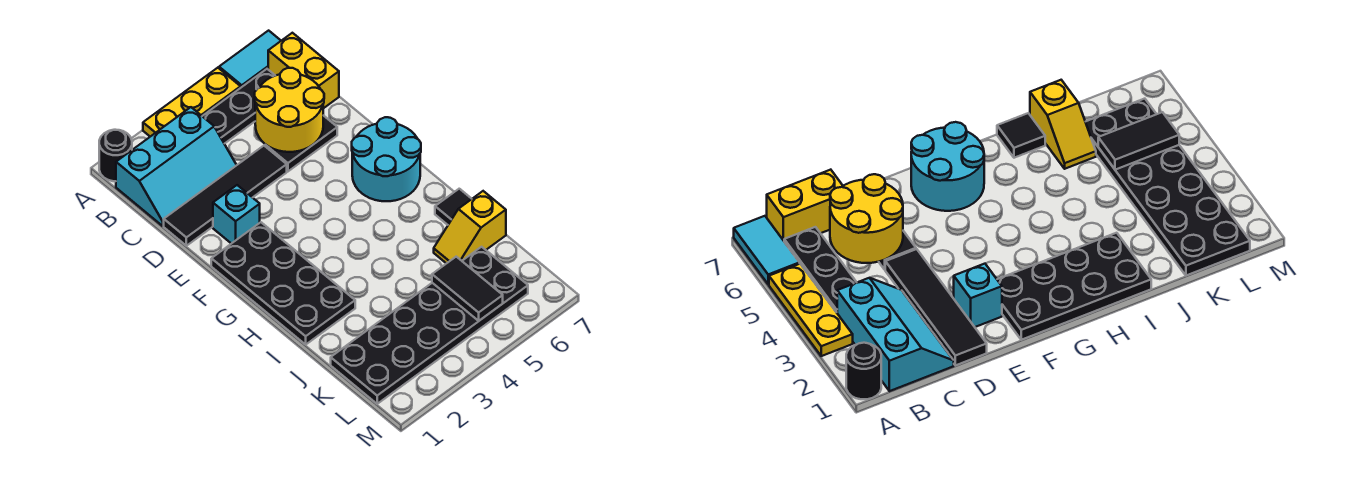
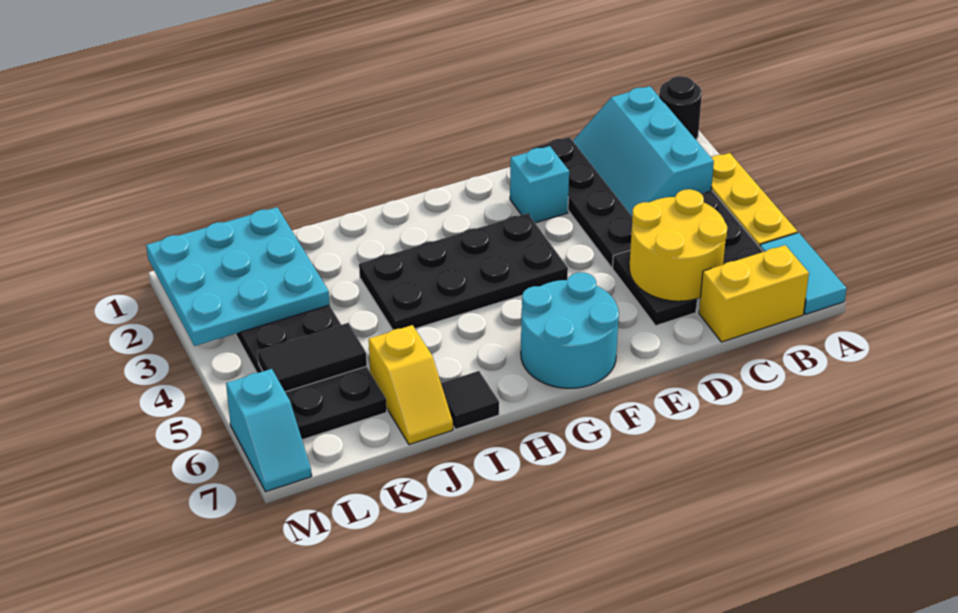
black 1x4 tile [164,146,287,246] -> black 1x4 plate [532,137,632,267]
black 2x4 plate [211,222,355,344] -> black 2x4 plate moved to [359,213,568,330]
yellow 1x2 slope [434,191,506,264] -> yellow 1x2 slope turned to [369,325,453,445]
none -> cyan 3x3 plate [146,207,330,346]
none -> cyan 1x2 slope [226,369,312,492]

